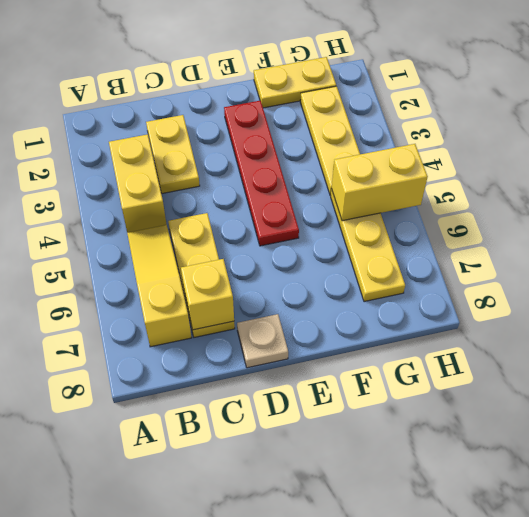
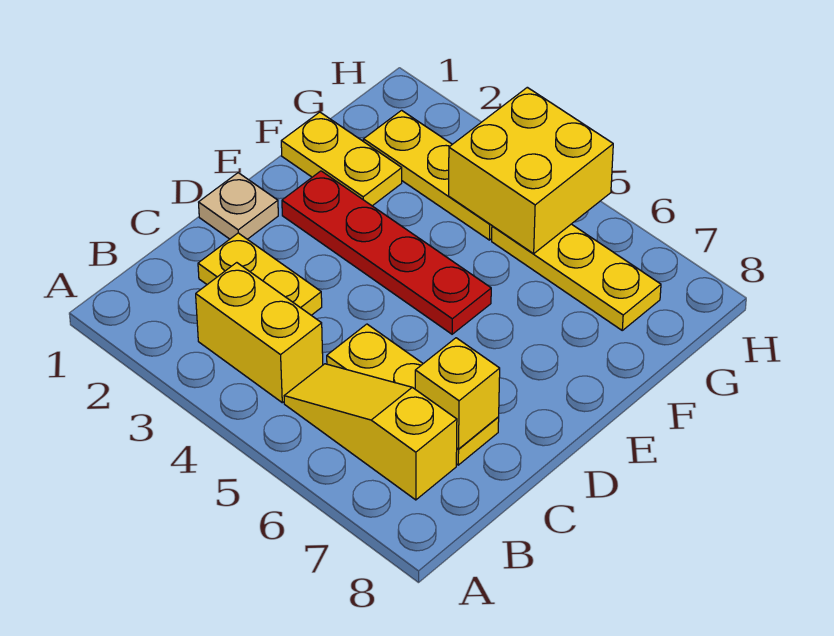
tan 1x1 plate [237,314,288,368] -> tan 1x1 plate moved to [199,173,278,239]
yellow 1x2 plate [254,57,336,108] -> yellow 1x2 plate turned to [281,112,402,206]
yellow 1x2 brick [332,144,428,221] -> yellow 2x2 brick [449,87,613,254]

